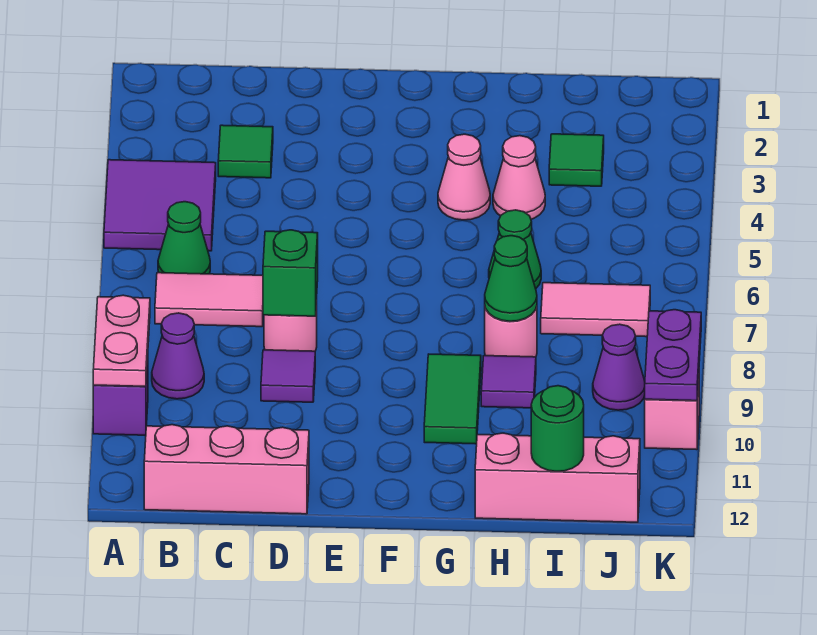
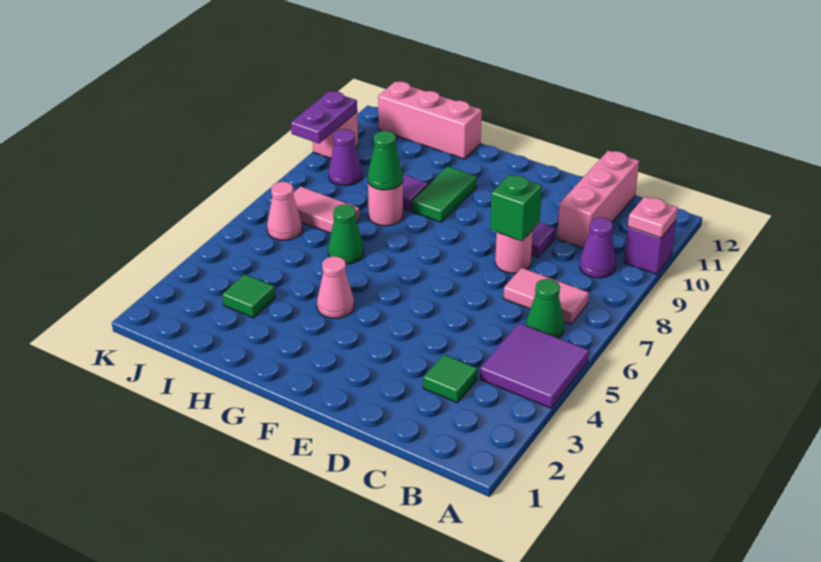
pink 1x2 plate [93,295,150,386] -> pink 1x1 plate [628,197,678,238]
pink 1x3 brick [144,425,309,514] -> pink 1x3 brick turned to [557,151,639,248]
pink 1x1 cone [493,136,545,219] -> pink 1x1 cone moved to [267,182,302,240]
green 1x1 round brick [531,386,584,471] -> none

